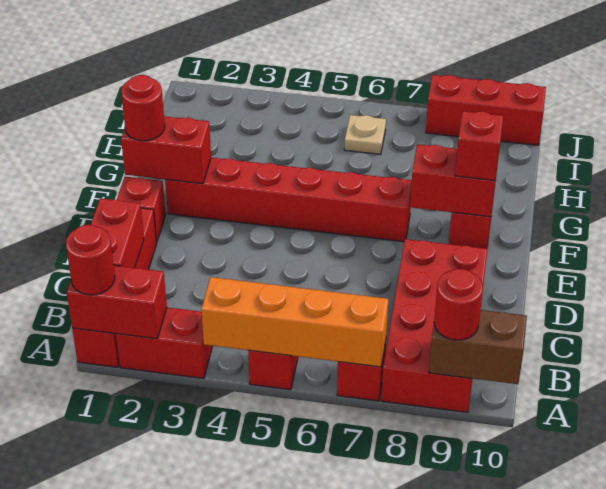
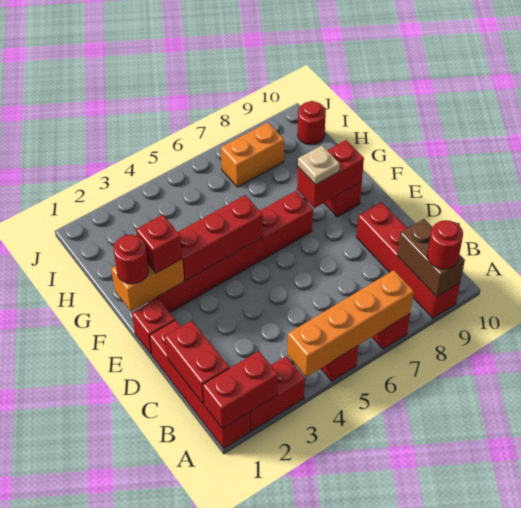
red 1x1 round brick [66,225,115,295] -> red 1x1 round brick moved to [298,101,326,145]
red 2x4 brick [381,239,488,412] -> red 1x4 brick [356,202,460,318]
brown 1x2 brick [429,310,527,384] -> brown 1x2 brick turned to [397,219,465,297]
red 1x2 brick [121,116,211,184] -> orange 1x2 brick [111,259,184,311]
red 1x1 brick [455,111,503,181] -> red 1x1 brick moved to [136,215,182,273]
tan 1x1 plate [344,115,386,154] -> tan 1x1 plate moved to [298,145,340,185]
none -> orange 1x2 brick [221,122,284,187]
red 1x3 brick [426,75,546,145] -> red 1x3 brick moved to [178,195,263,280]

